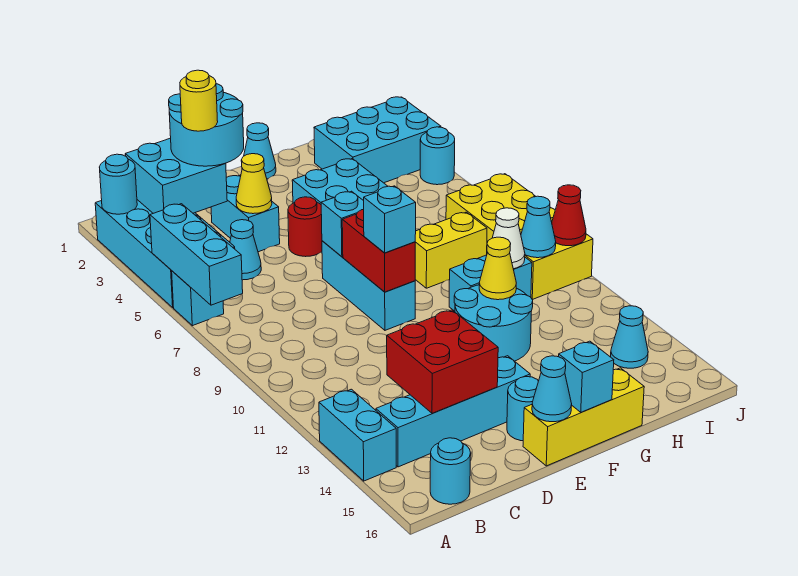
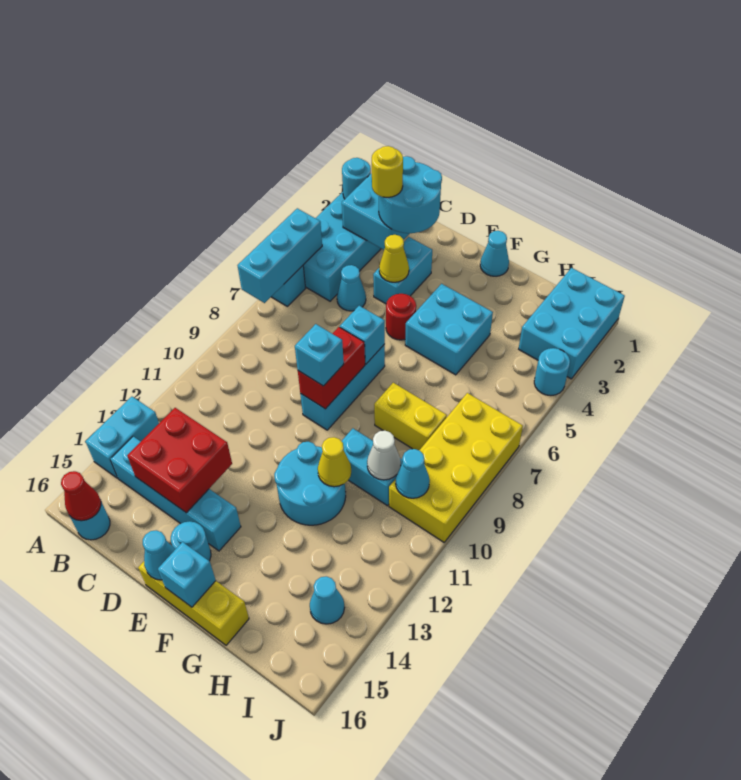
cyan 2x3 brick [314,97,441,183] -> cyan 2x3 brick turned to [519,268,625,379]
red 1x1 cone [552,185,586,246] -> red 1x1 cone moved to [61,471,101,521]

